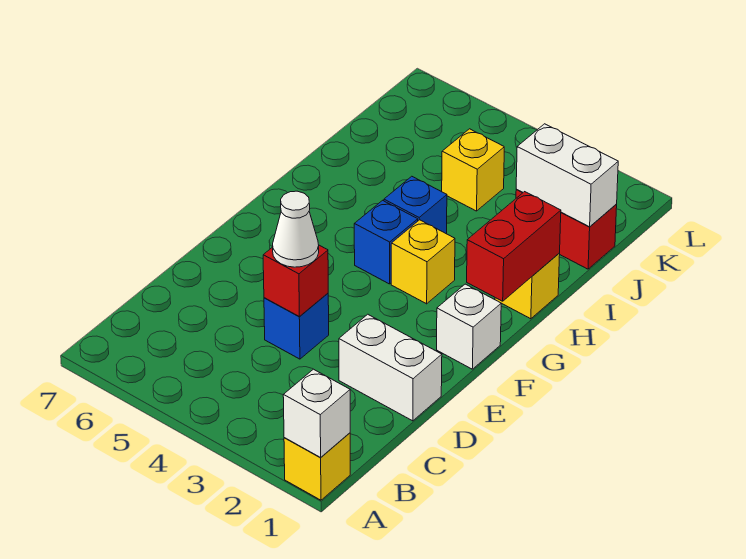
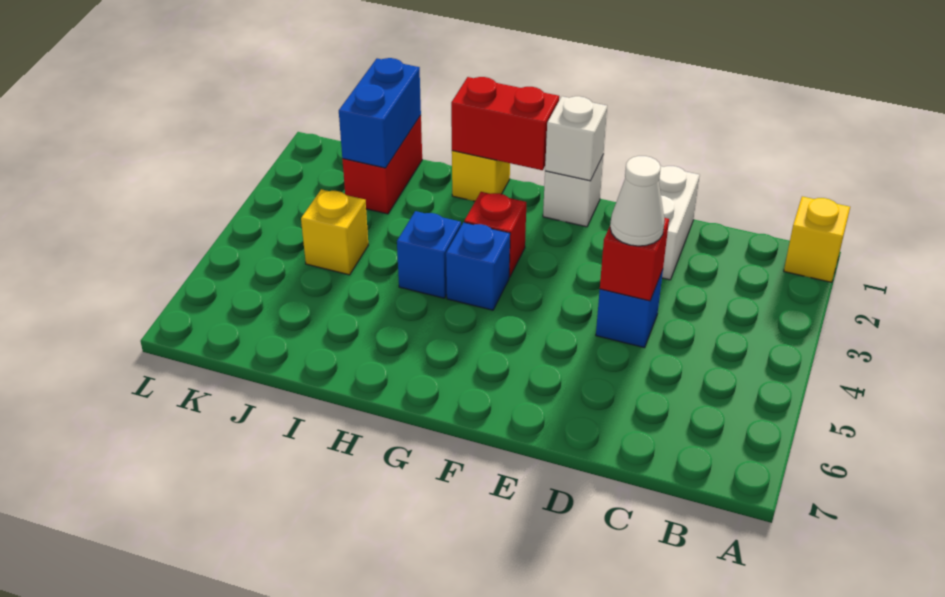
white 1x1 brick [283,369,350,457] -> white 1x1 brick moved to [545,96,607,181]
yellow 1x1 brick [391,220,455,304] -> red 1x1 brick [464,192,526,277]
white 1x2 brick [516,124,618,227] -> blue 1x2 brick [339,58,421,168]

